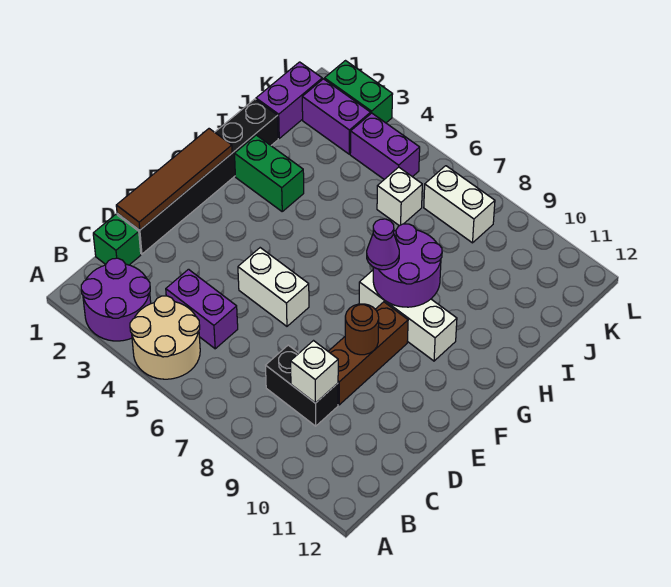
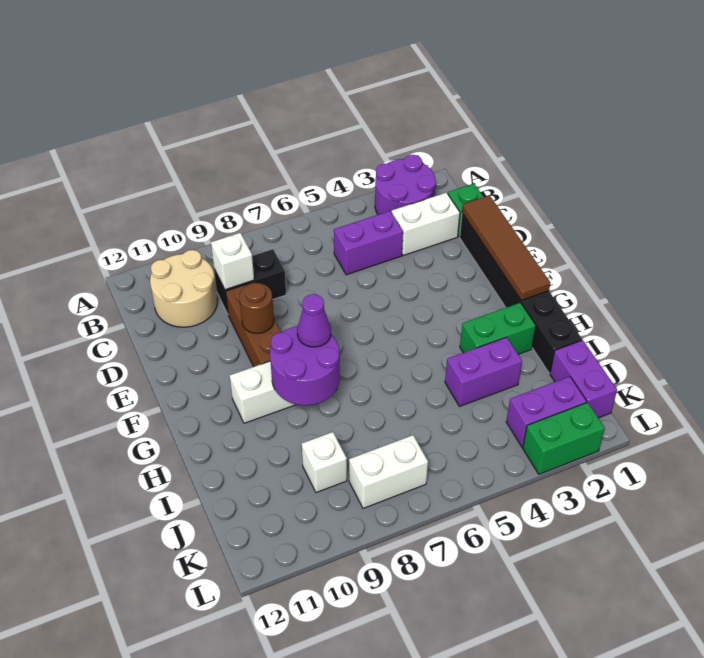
tan 2x2 round brick [130,296,200,379] -> tan 2x2 round brick moved to [150,250,217,327]
white 1x2 brick [238,248,309,326] -> white 1x2 brick moved to [391,193,460,255]
white 1x1 brick [377,167,422,226] -> white 1x1 brick moved to [302,432,347,493]
purple 1x2 brick [350,113,420,179] -> purple 1x2 brick moved to [445,337,522,407]

